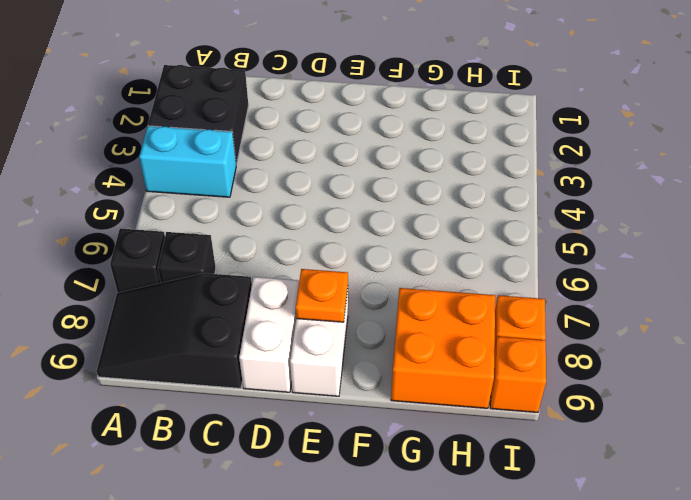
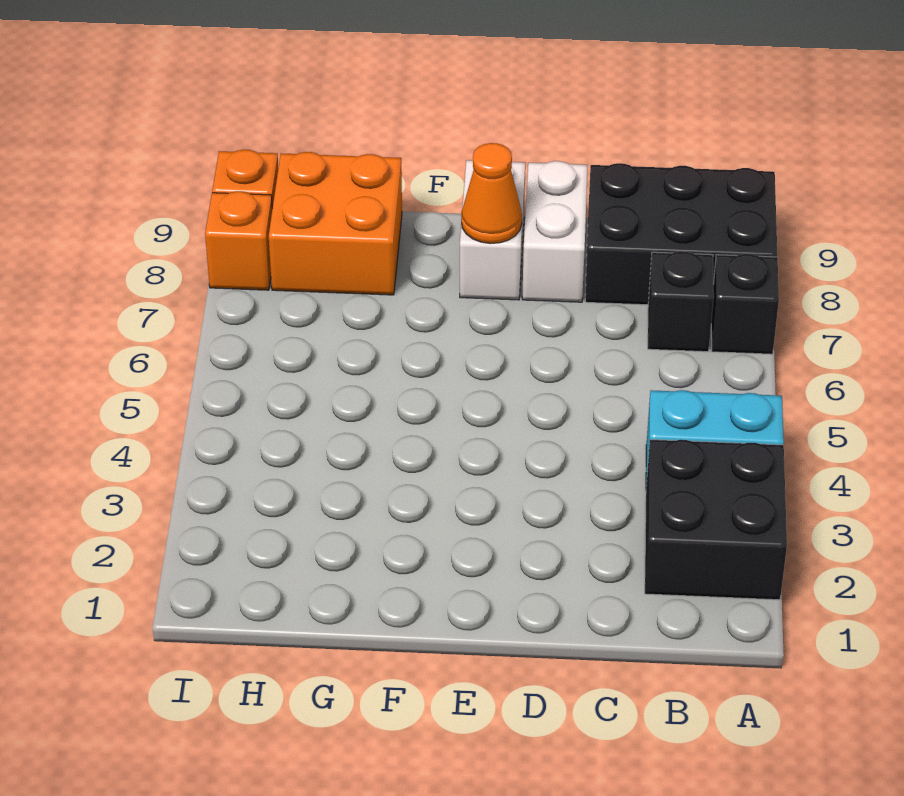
black 2x3 slope [97,273,252,388] -> black 2x3 brick [585,163,777,305]
orange 1x1 plate [296,269,348,322] -> orange 1x1 cone [461,143,522,244]

